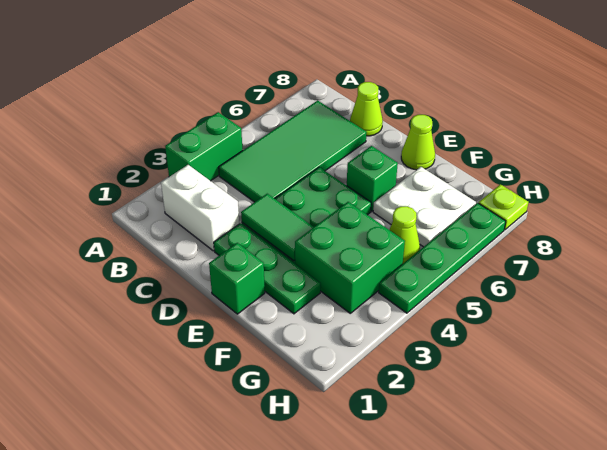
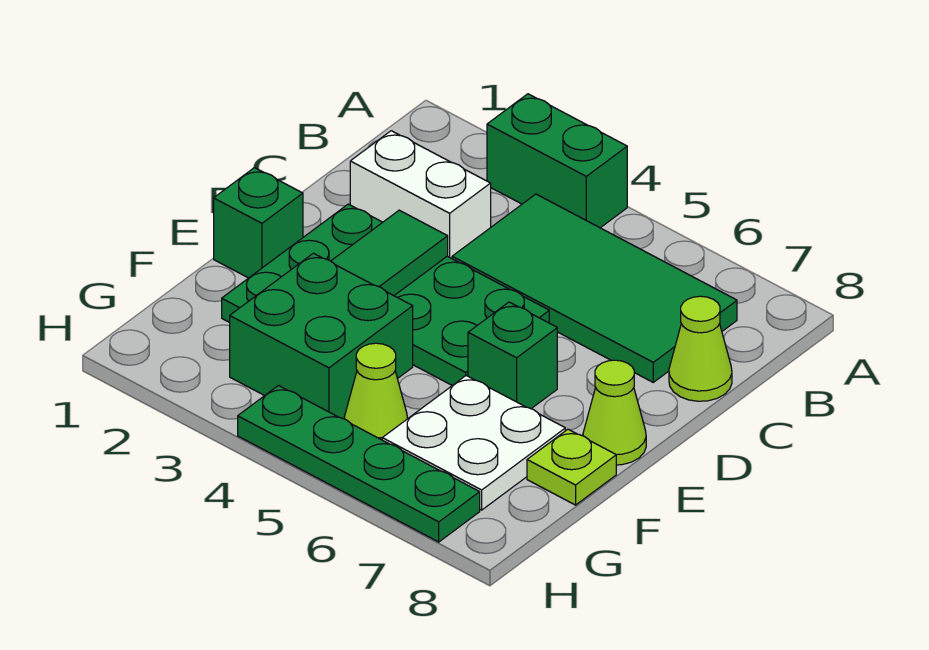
white 1x2 brick [161,165,239,251] -> white 1x2 brick turned to [350,131,491,259]
lime 1x1 plate [479,184,528,230] -> lime 1x1 plate moved to [527,429,616,505]

